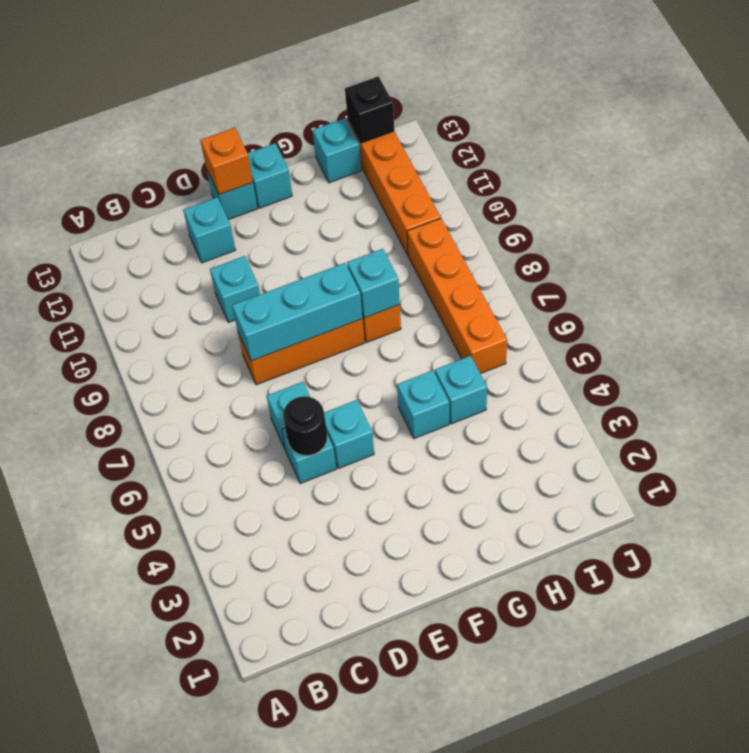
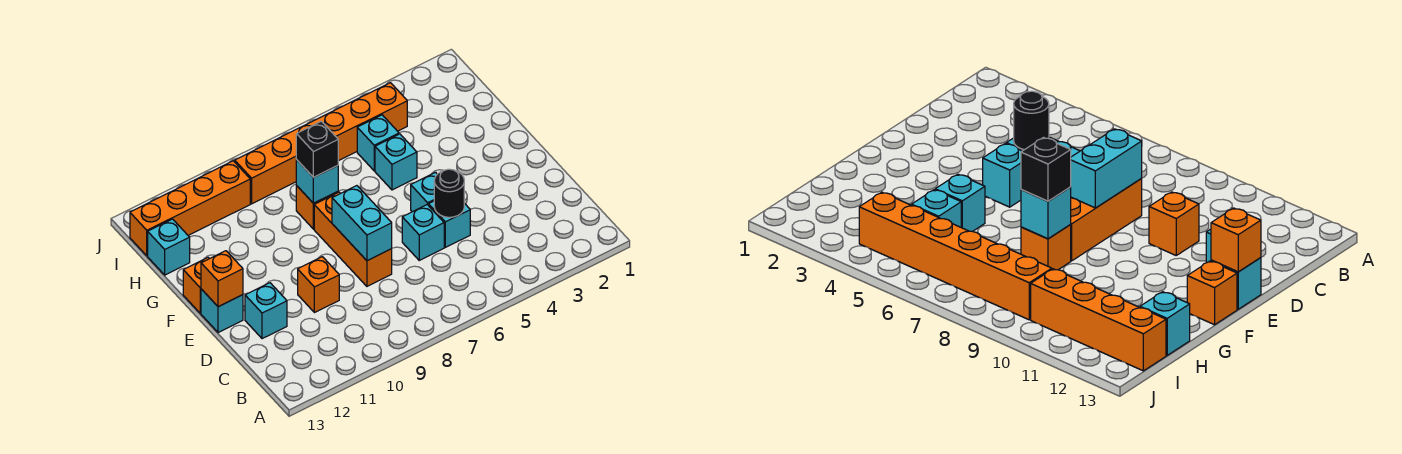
cyan 1x3 brick [232,263,363,361] -> cyan 1x2 brick [332,186,392,261]
cyan 1x1 brick [210,256,260,322] -> orange 1x1 brick [298,257,339,313]
cyan 1x1 brick [248,143,292,208] -> orange 1x1 brick [183,258,209,313]
orange 1x4 brick [407,218,507,374] -> orange 1x6 brick [235,83,407,204]
black 1x1 brick [345,76,394,143] -> black 1x1 brick moved to [296,121,338,177]

